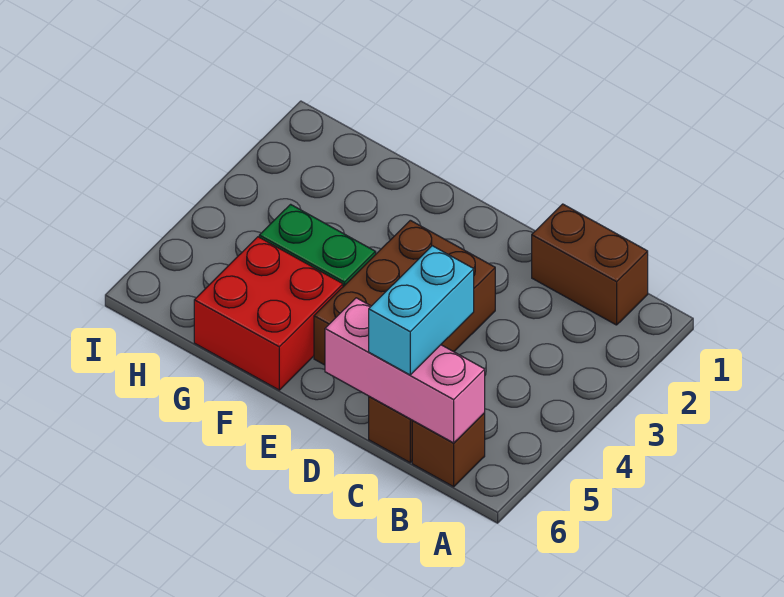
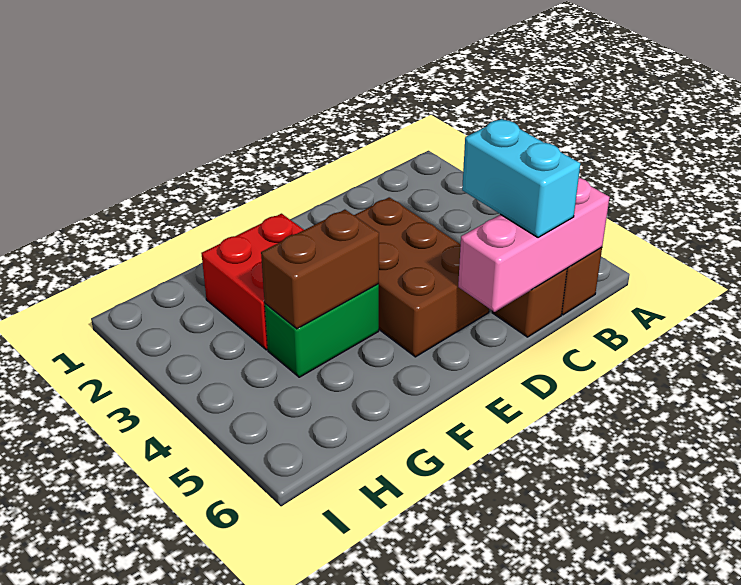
brown 1x2 brick [532,204,648,325] -> brown 1x2 brick moved to [261,210,379,329]
red 2x2 brick [194,237,343,390] -> red 2x2 brick moved to [201,214,304,350]

